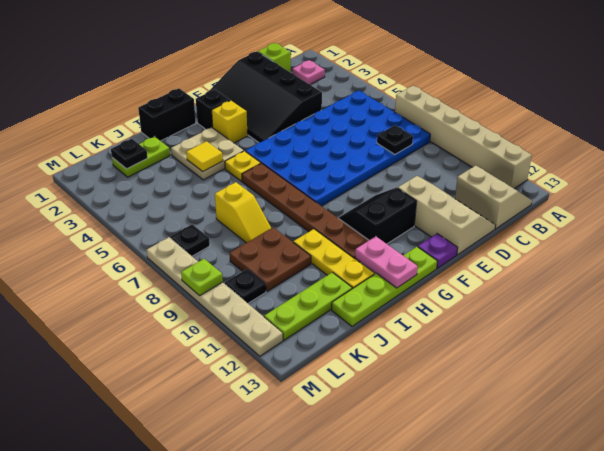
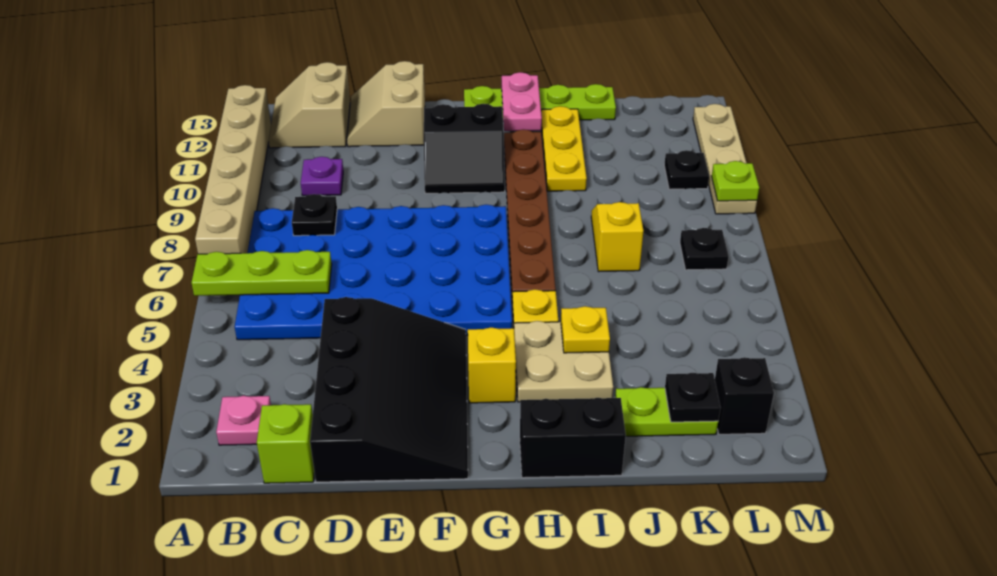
tan 2x3 slope [398,176,496,255] -> tan 2x2 slope [347,61,425,147]
purple 1x1 plate [418,234,458,268] -> purple 1x1 plate moved to [301,157,343,196]
black 1x1 brick [196,90,230,129] -> black 1x1 brick moved to [715,357,774,434]
yellow 1x1 tile [186,141,223,172] -> yellow 1x1 plate [561,306,610,353]
brown 2x2 plate [229,227,311,291] -> none
lime 1x3 plate [264,272,352,340] -> lime 1x3 plate moved to [192,250,332,296]
tan 1x6 plate [146,237,283,356] -> tan 1x4 plate [693,104,757,214]

